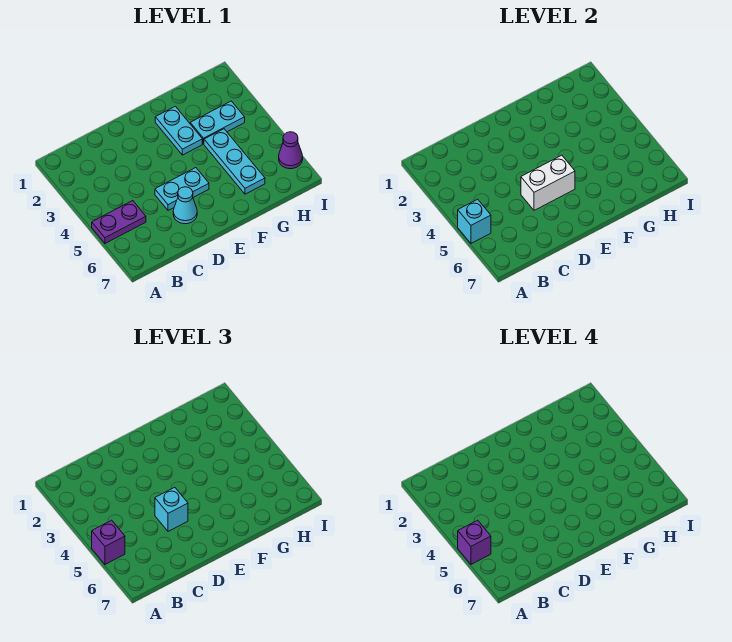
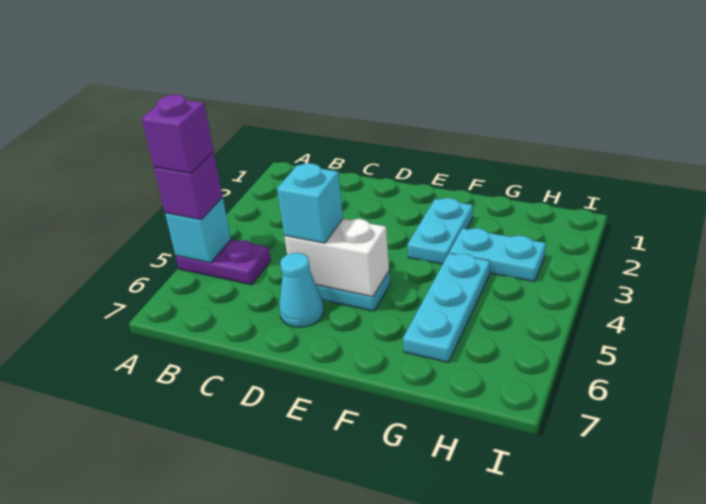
purple 1x1 cone [279,132,303,169] -> none

